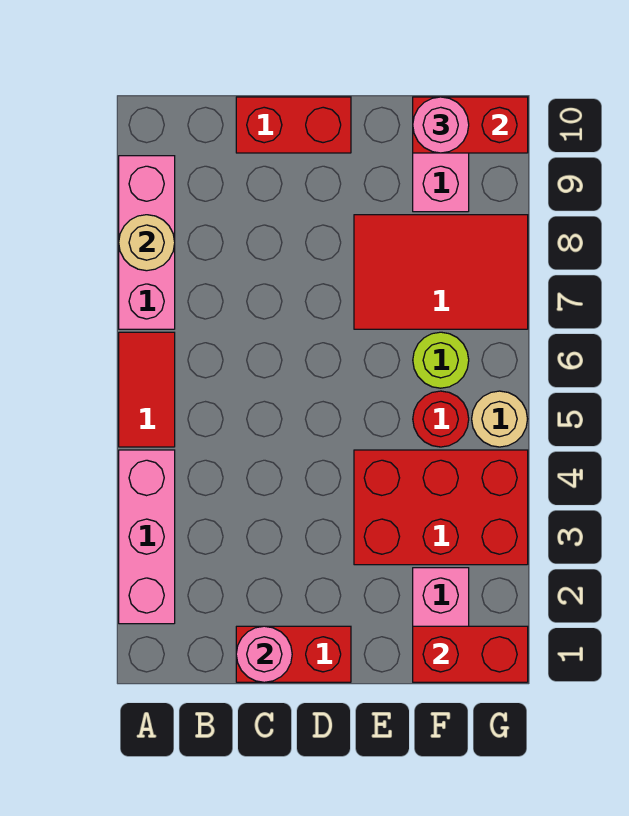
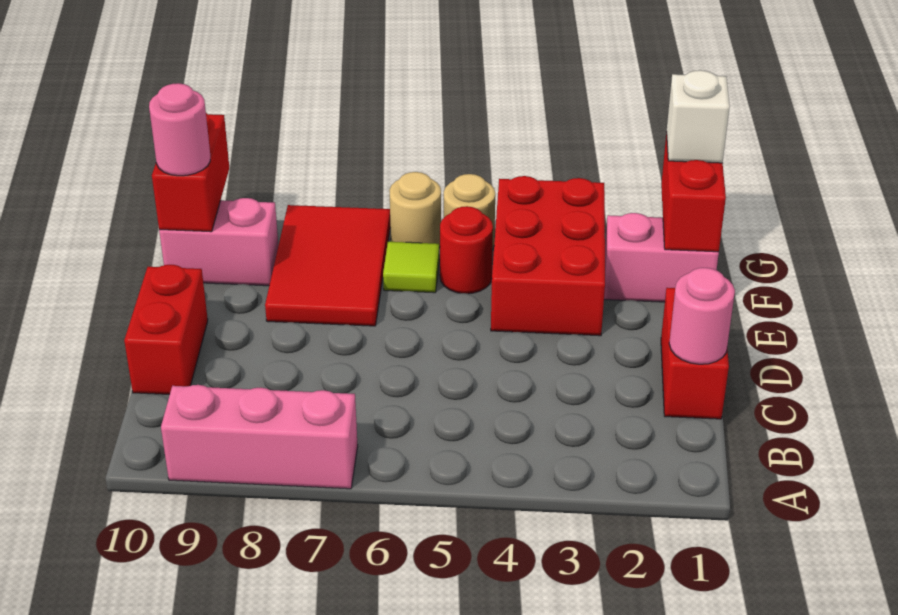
pink 1x3 brick [119,450,175,624] -> none
red 1x2 tile [119,332,175,447] -> none
tan 1x1 round brick [119,215,175,271] -> tan 1x1 round brick moved to [390,172,441,247]
lime 1x1 round brick [413,332,469,388] -> lime 1x1 tile [383,242,439,293]
none -> white 1x1 brick [667,70,730,163]

